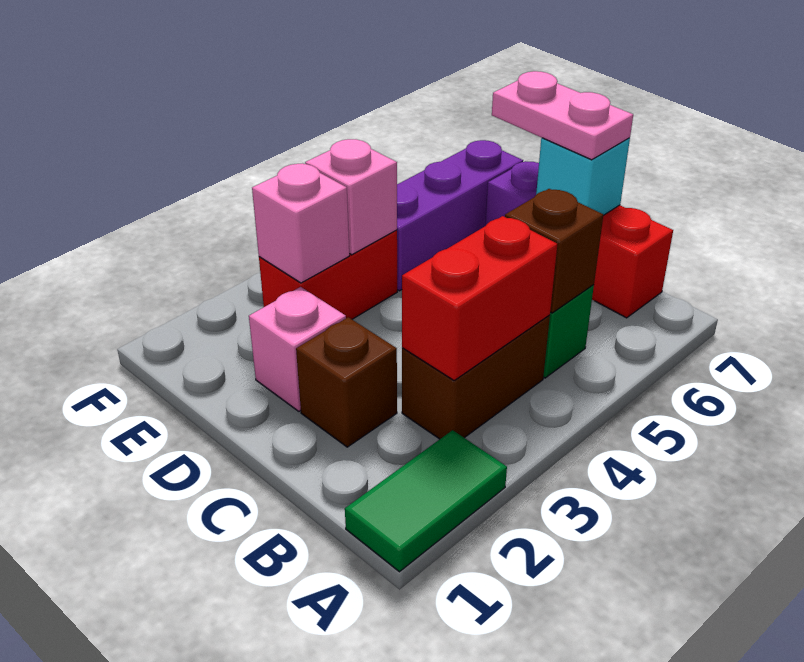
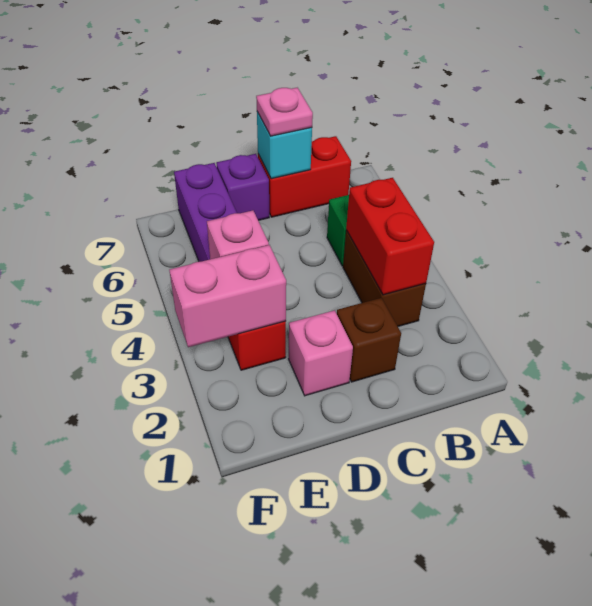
green 1x2 tile [345,430,507,572] -> none
brown 1x1 brick [505,189,603,313] -> none
pink 1x2 plate [492,71,633,160] -> pink 1x1 plate [256,88,313,136]
pink 1x1 brick [252,163,349,283] -> pink 1x2 brick [169,245,286,347]

